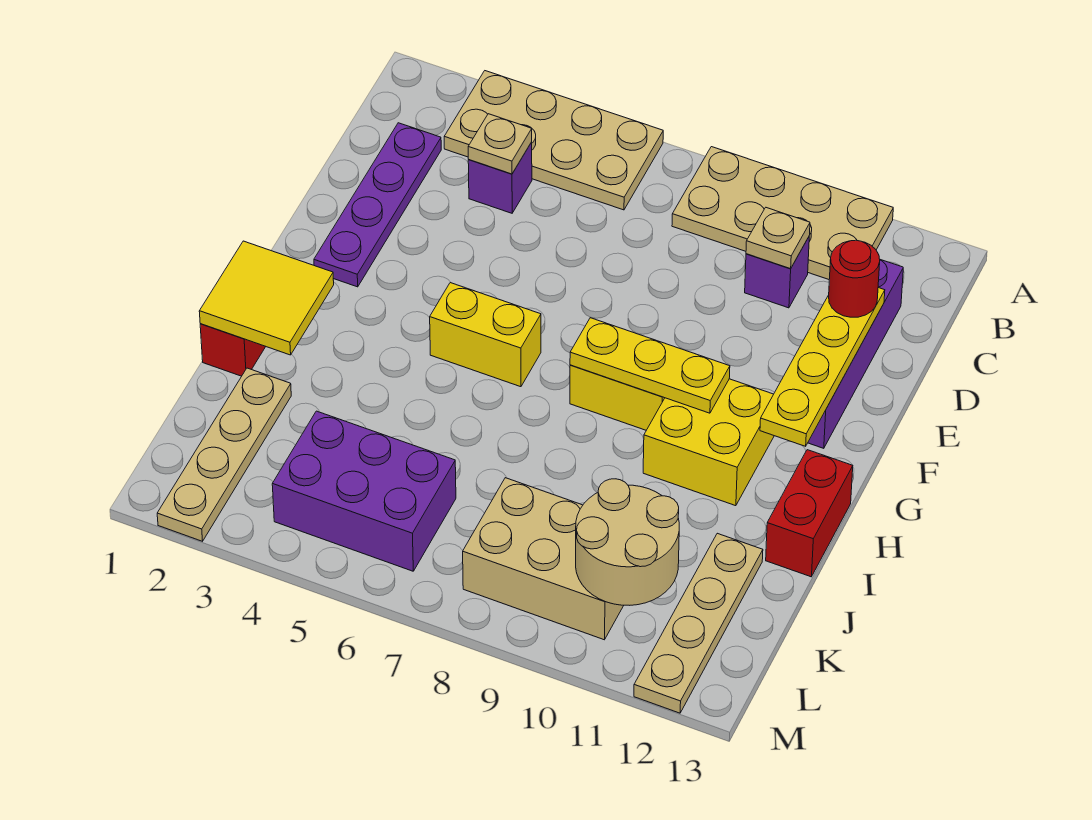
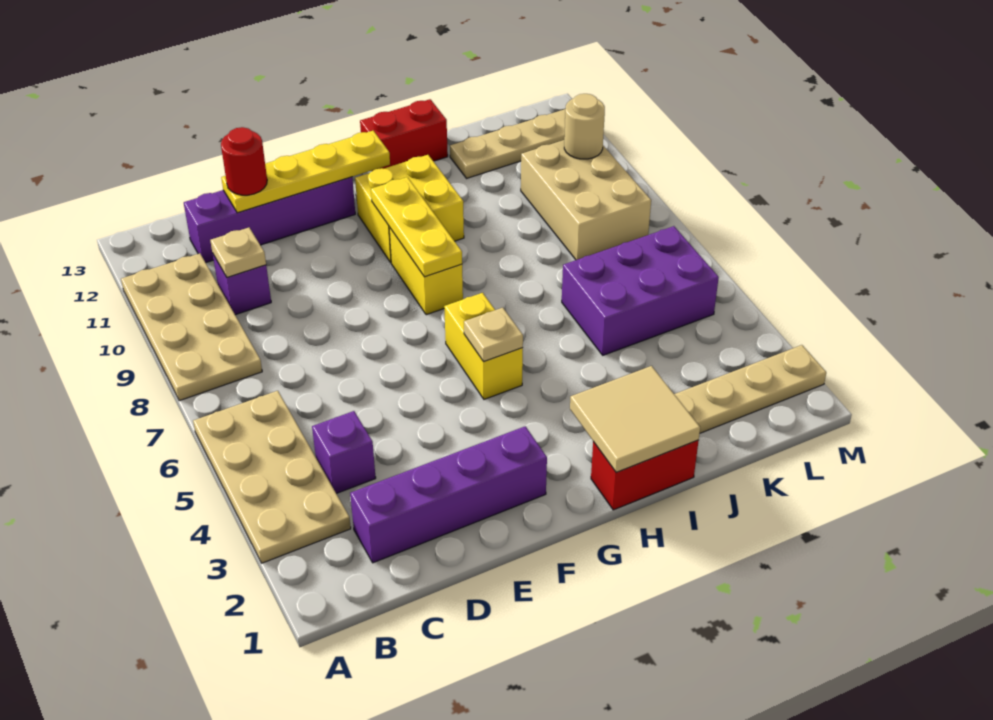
purple 1x4 plate [314,123,441,287] -> purple 1x4 brick [350,426,547,563]
tan 1x1 plate [468,114,532,174] -> tan 1x1 plate moved to [464,308,523,362]
yellow 2x2 tile [199,241,334,355] -> tan 2x2 tile [570,366,700,472]
purple 2x3 brick [272,411,456,571] -> purple 2x3 brick turned to [562,226,719,355]
tan 2x2 round brick [576,479,679,605] -> tan 1x1 round brick [564,94,605,159]

